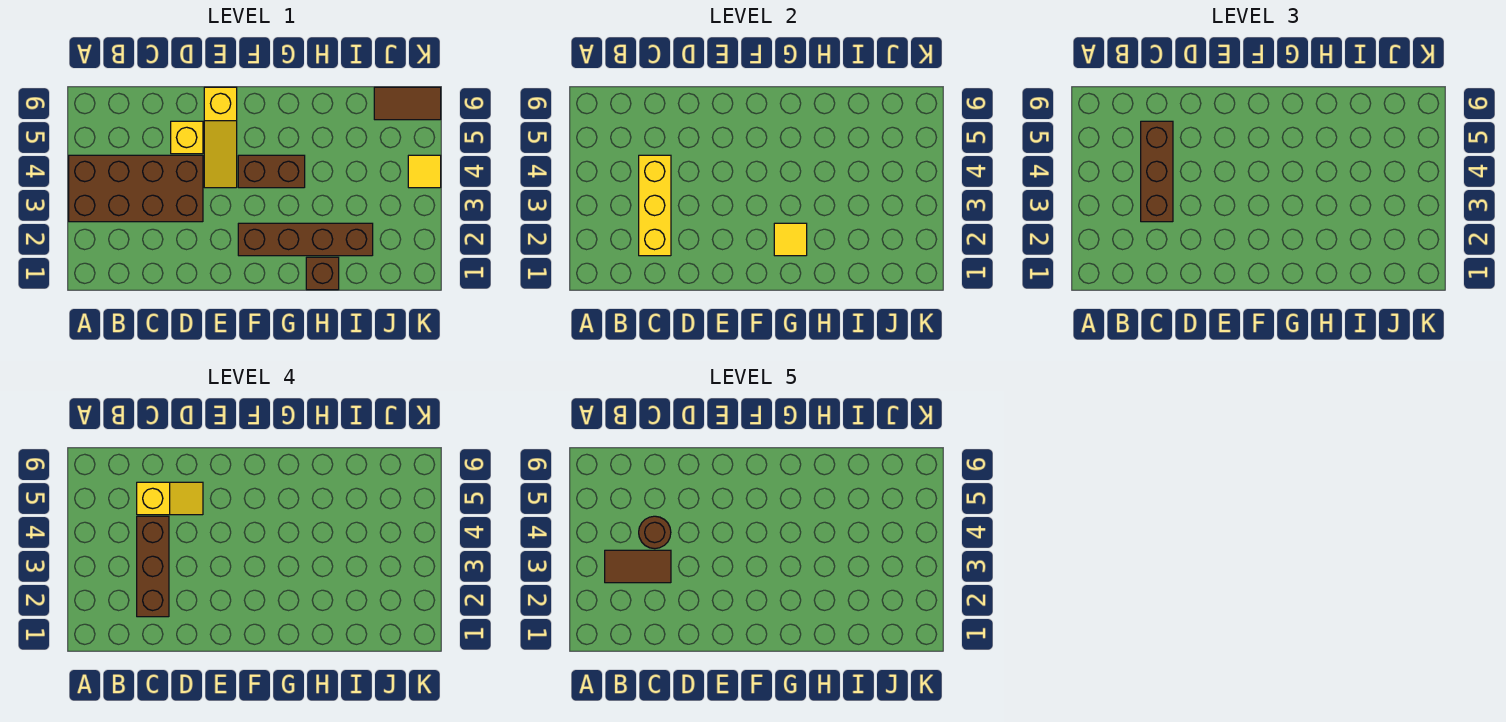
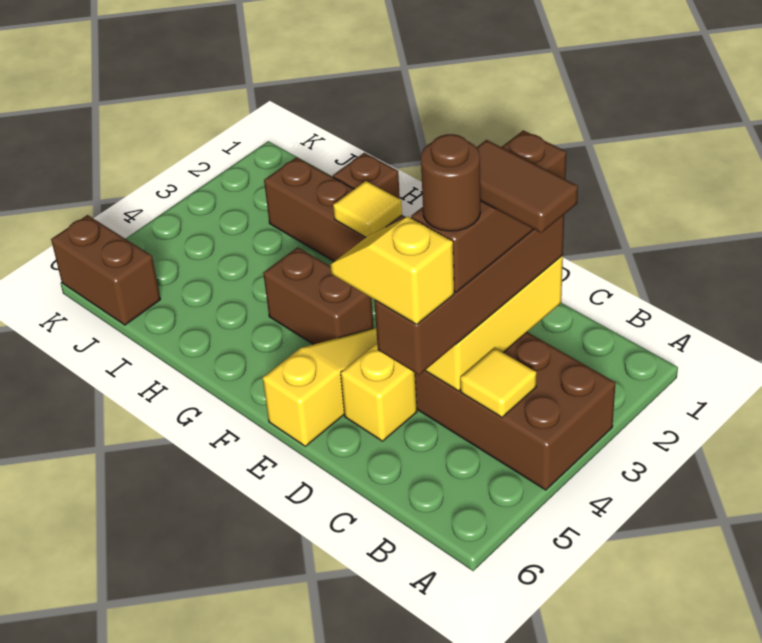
brown 1x3 brick [1141,121,1173,222] -> brown 1x4 brick [374,215,564,375]
brown 1x2 tile [374,87,441,120] -> brown 1x2 brick [51,215,160,325]
yellow 1x1 tile [408,155,441,188] -> yellow 1x1 tile moved to [460,348,537,417]

